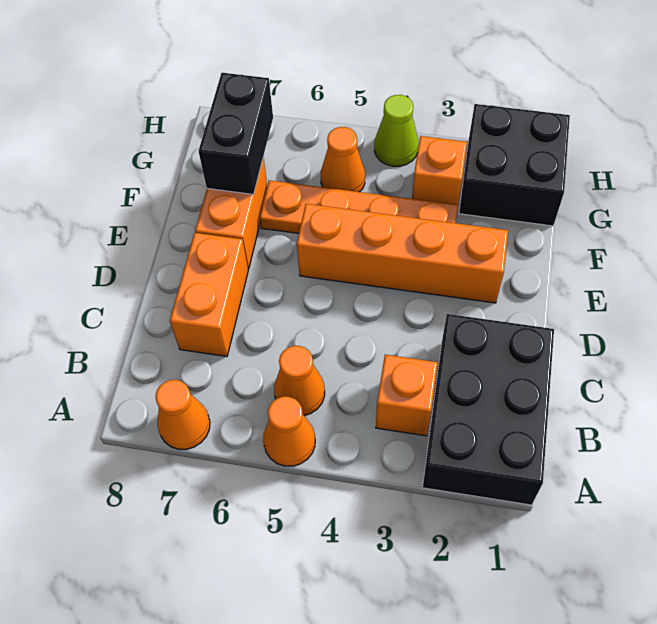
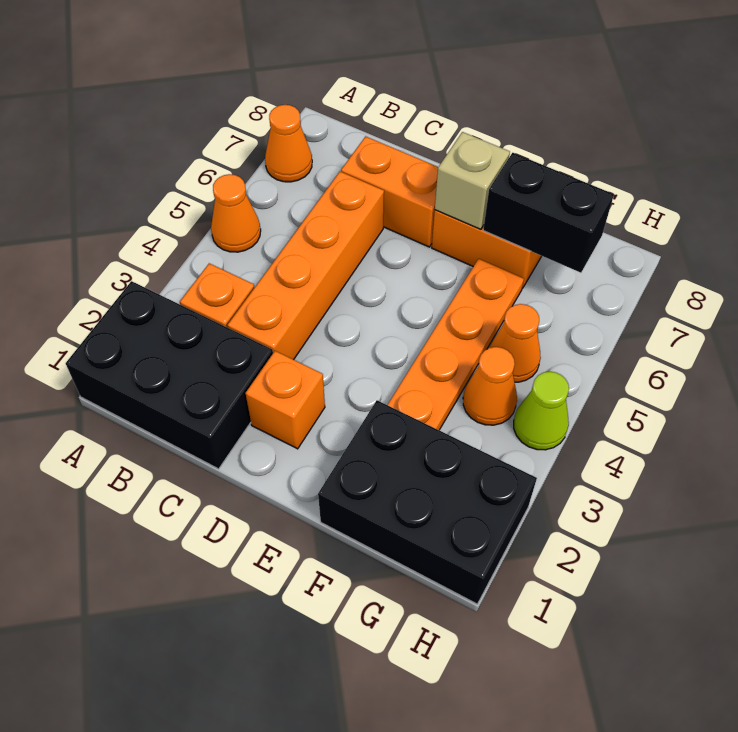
orange 1x1 cone [274,346,325,415] -> orange 1x1 cone moved to [463,347,517,425]
orange 1x4 brick [297,204,508,303] -> orange 1x4 brick moved to [227,172,384,360]
none -> tan 1x1 brick [435,132,510,230]
black 2x2 brick [459,104,570,226] -> black 2x3 brick [318,400,537,604]
orange 1x1 brick [412,136,467,205] -> orange 1x1 brick moved to [246,351,325,449]

